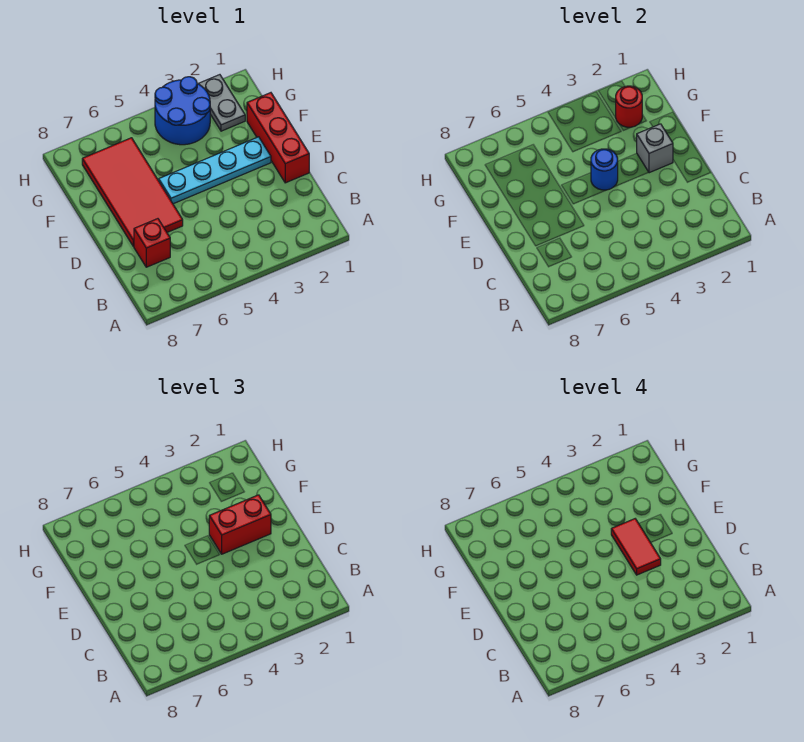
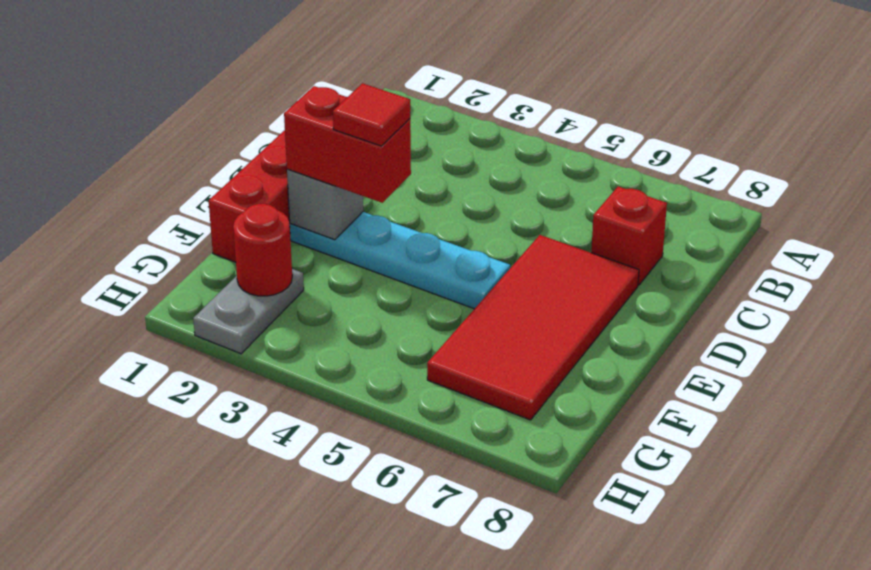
red 1x2 tile [611,519,661,575] -> red 1x1 tile [333,83,410,146]
blue 1x1 round brick [591,149,618,190] -> none
blue 2x2 round brick [155,77,210,145] -> none

